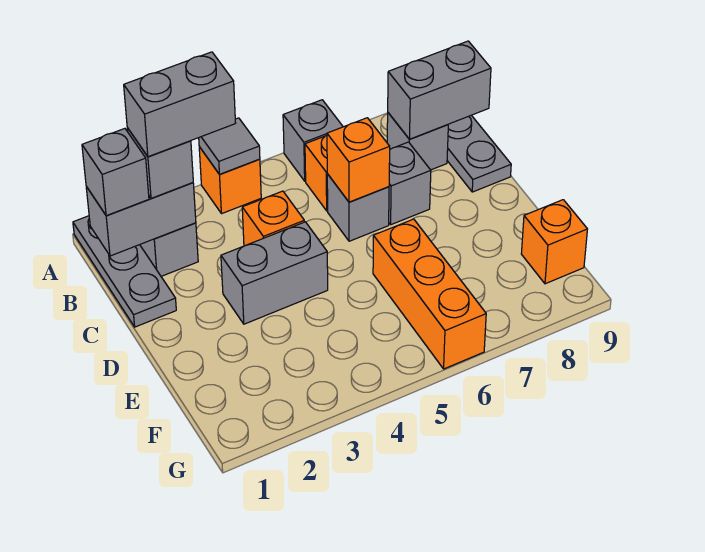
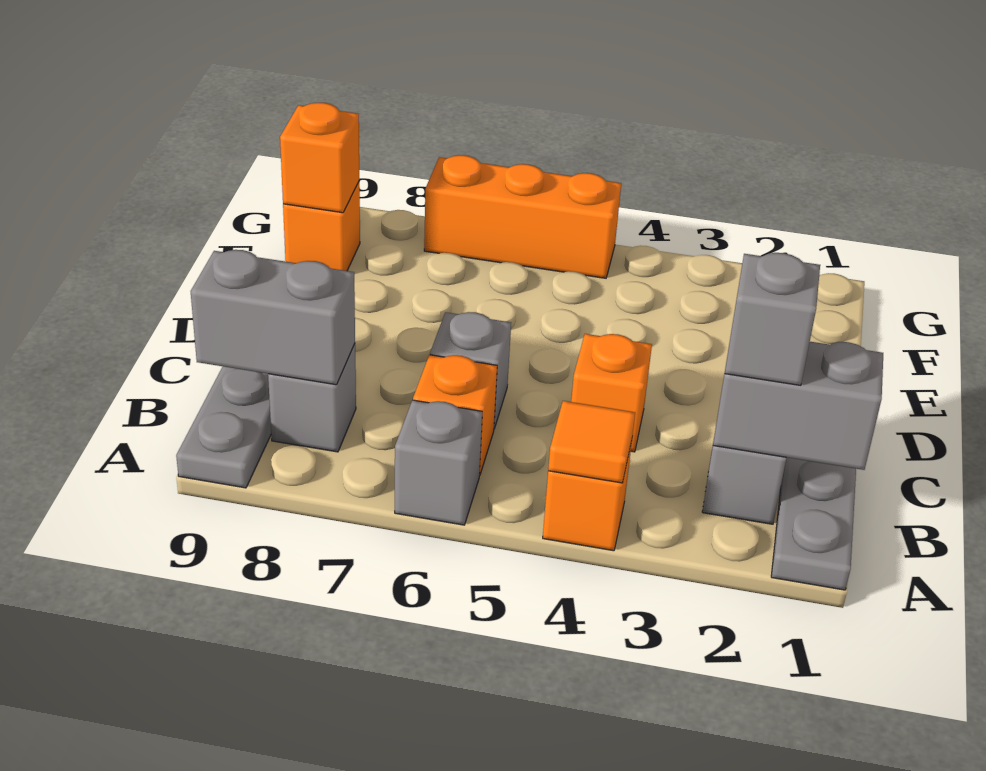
grey 1x1 tile [199,118,260,175] -> orange 1x1 tile [548,401,635,483]
grey 1x1 brick [82,129,149,216] -> none
grey 1x2 brick [124,52,235,157] -> none
orange 1x1 brick [327,118,390,202] -> orange 1x1 brick moved to [280,103,359,213]
grey 1x1 brick [389,142,431,225] -> none
grey 1x2 brick [221,222,328,324] -> none
orange 1x3 brick [373,219,486,369] -> orange 1x3 brick turned to [424,155,621,278]

